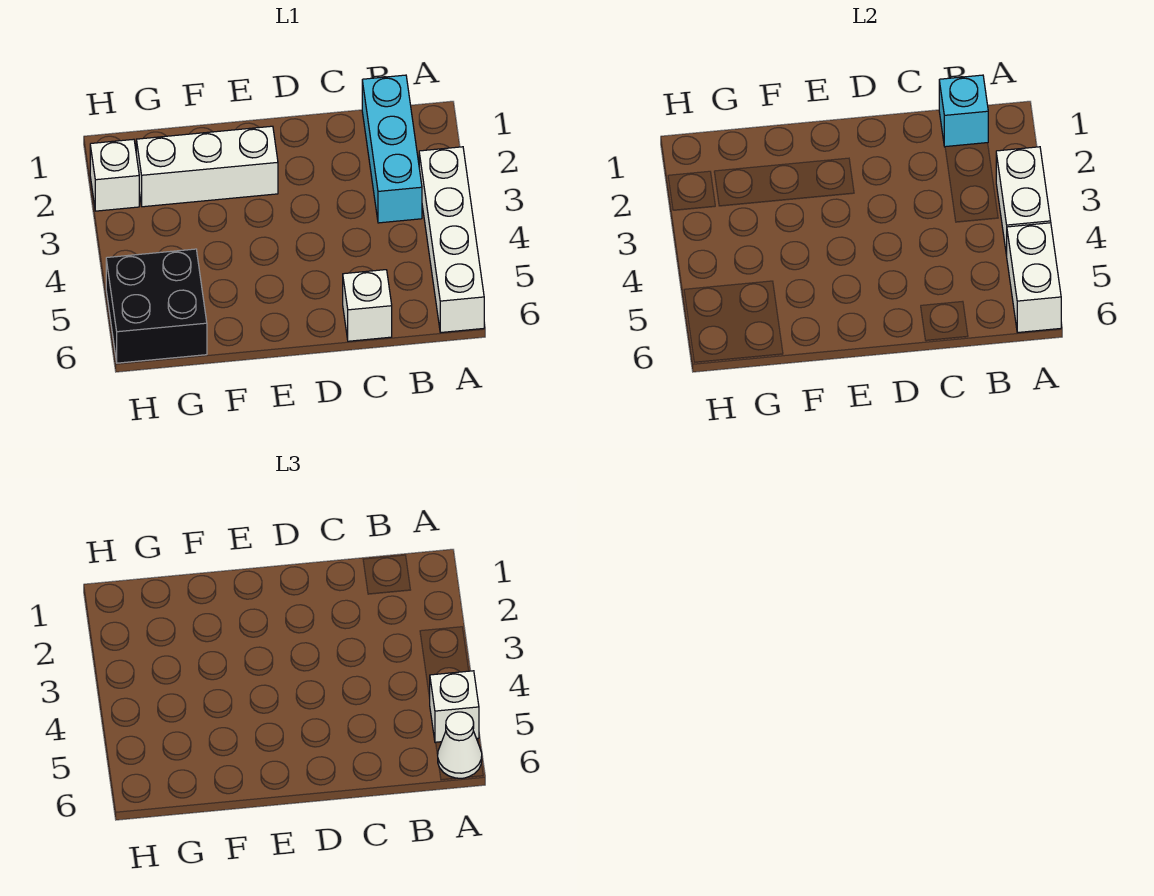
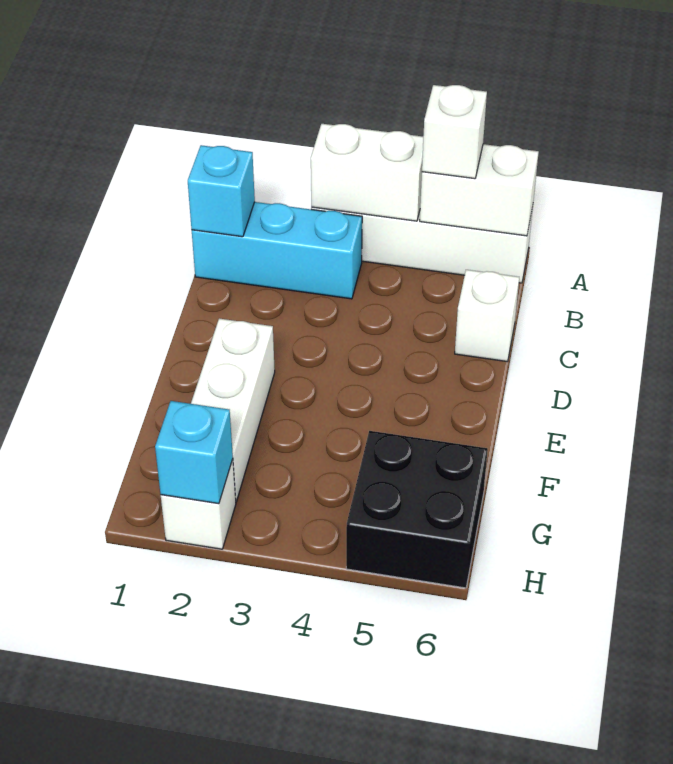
white 1x1 cone [437,712,482,778] -> none
none -> cyan 1x1 brick [155,401,233,504]

